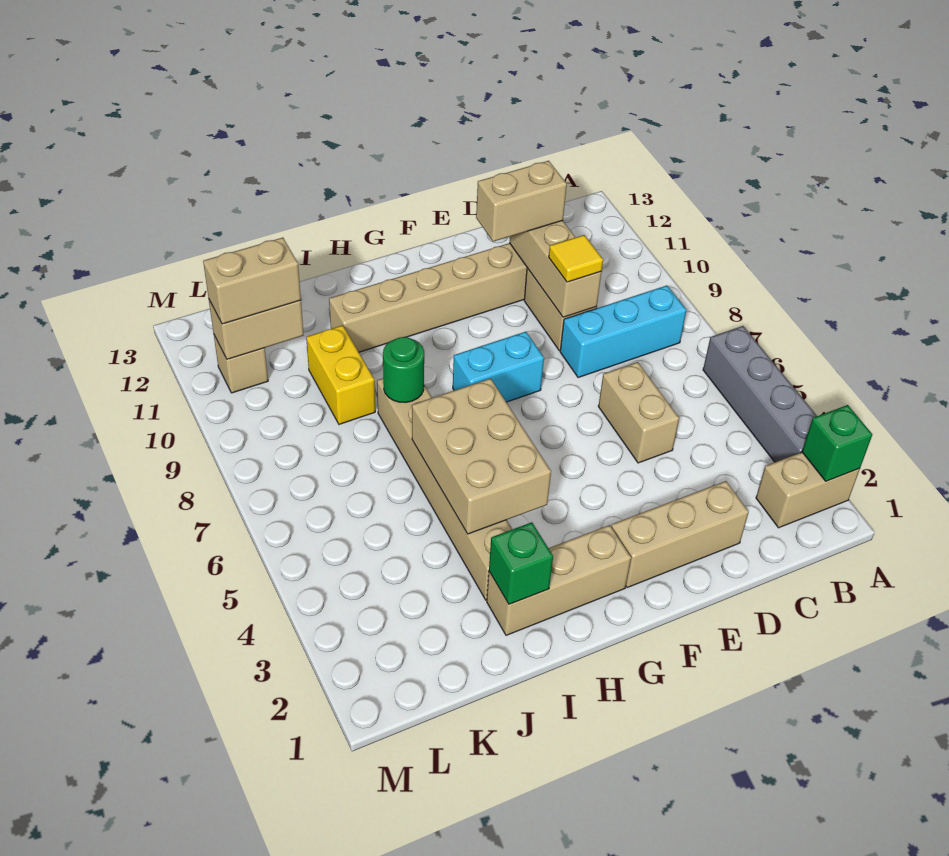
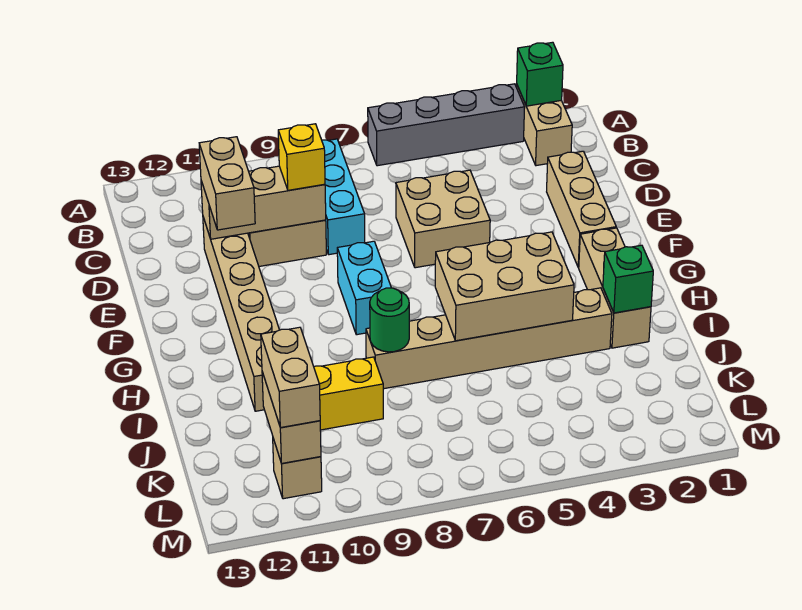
tan 1x2 brick [598,362,679,463] -> tan 2x2 brick [396,170,490,268]
yellow 1x1 tile [549,235,603,282] -> yellow 1x1 brick [278,124,325,190]

